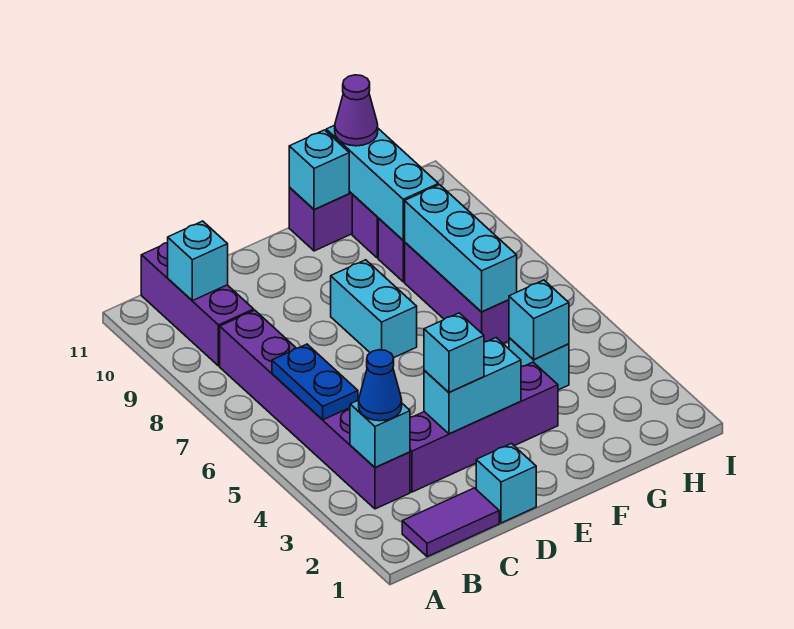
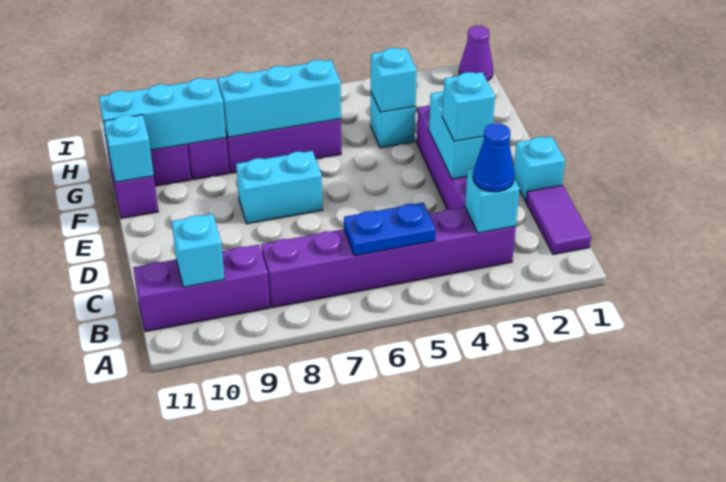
purple 1x1 cone [335,75,378,146] -> purple 1x1 cone moved to [459,26,493,81]

